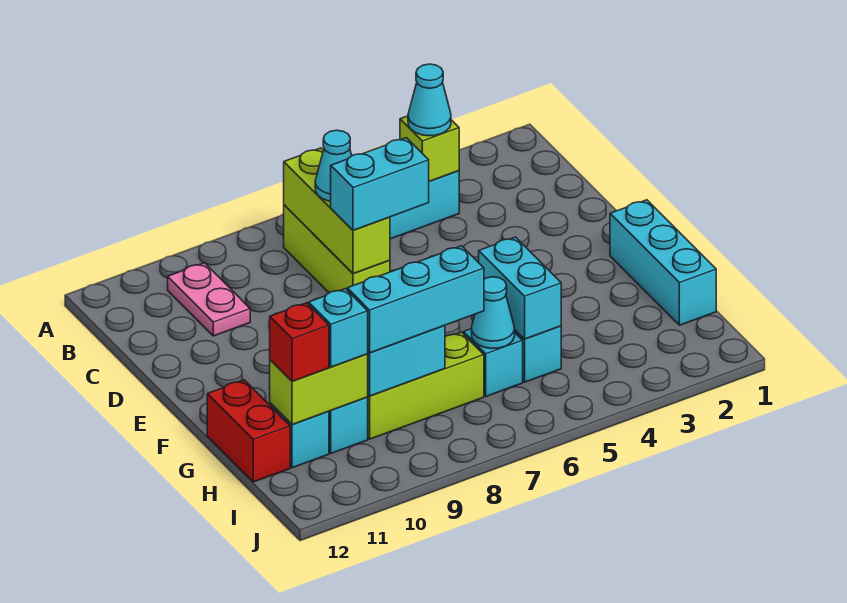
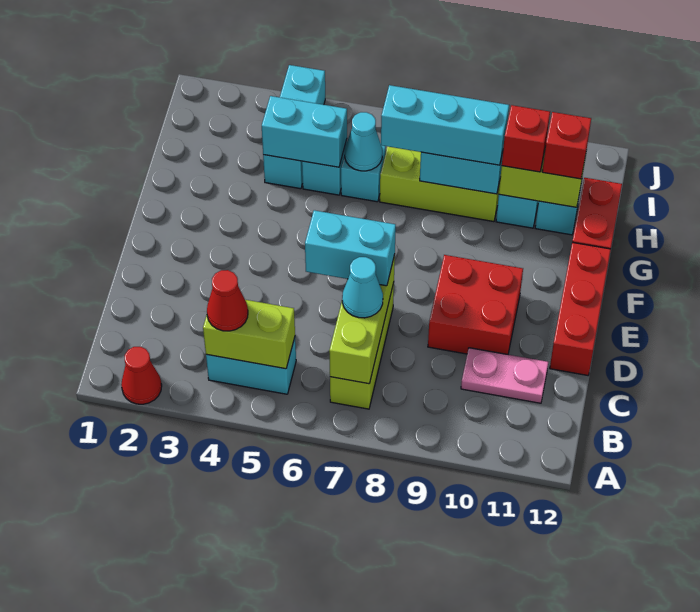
none -> red 1x1 cone [121,347,162,404]
lime 1x1 brick [400,116,459,181] -> lime 1x2 brick [203,300,295,369]
cyan 1x1 cone [408,64,451,136] -> red 1x1 cone [207,270,248,331]
pink 1x2 plate [168,263,250,336] -> pink 1x2 plate turned to [461,348,548,403]
none -> red 2x2 brick [428,255,523,354]
none -> red 1x3 brick [550,242,611,375]
cyan 1x3 brick [610,200,716,325] -> cyan 1x3 brick moved to [263,65,325,189]
cyan 1x2 brick [479,237,561,339] -> cyan 1x2 brick turned to [262,96,347,167]
cyan 1x1 brick [308,289,368,367] -> red 1x1 brick [502,105,550,172]

